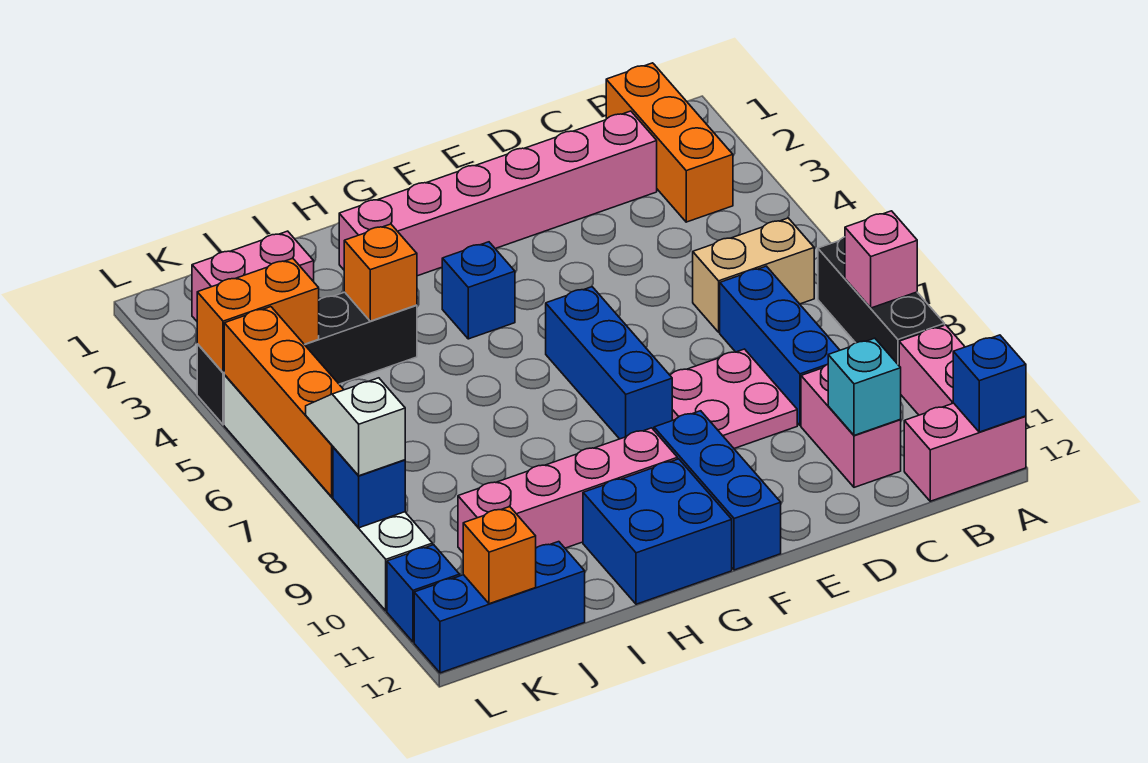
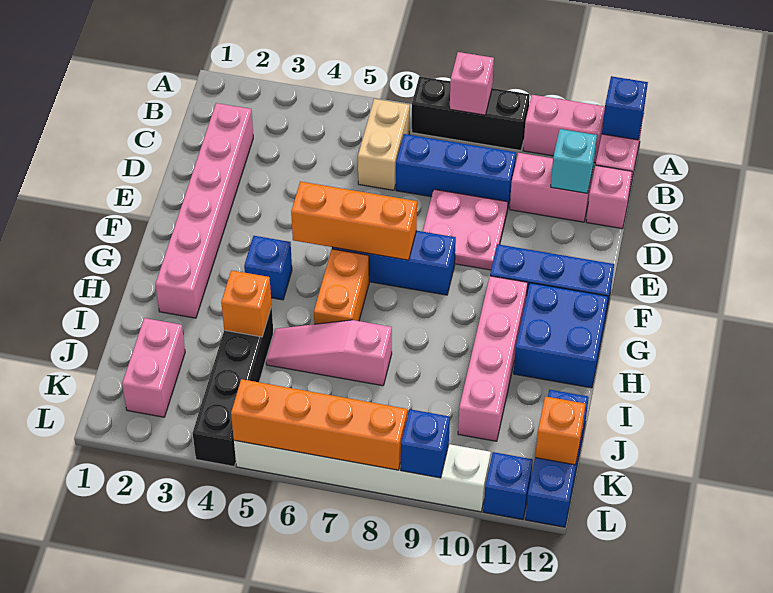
orange 1x3 brick [606,63,733,222] -> orange 1x3 brick moved to [291,182,417,260]
none -> pink 1x1 brick [586,165,632,229]
none -> pink 1x3 slope [266,320,392,386]
orange 1x2 brick [197,258,319,373] -> orange 1x2 brick moved to [314,249,369,324]
white 1x2 slope [306,378,405,476] -> none

